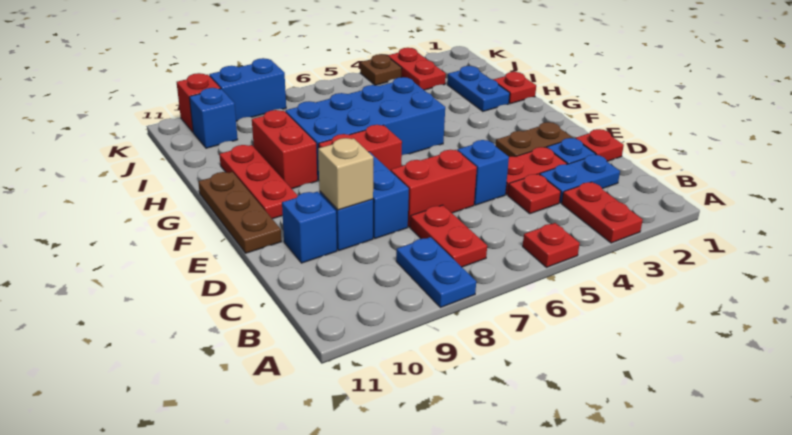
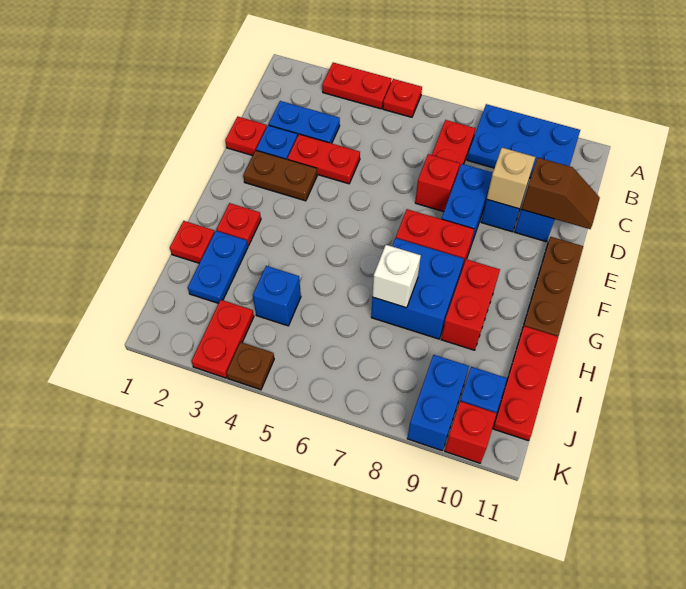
red 1x2 plate [562,182,643,243] -> red 1x2 plate turned to [322,63,392,109]
blue 1x2 plate [396,237,476,308] -> blue 2x3 plate [467,104,580,178]
red 1x1 plate [508,174,561,214] -> red 1x1 plate moved to [216,203,261,246]
blue 1x1 brick [457,140,509,205] -> blue 1x1 brick moved to [253,266,301,326]
red 1x2 brick [391,150,477,227] -> red 1x1 brick [415,154,460,212]
none -> brown 1x2 slope [521,158,600,229]
red 1x3 plate [219,145,298,219] -> red 1x3 plate moved to [493,326,558,441]
blue 2x4 brick [285,77,445,180] -> blue 2x2 brick [371,238,464,339]
none -> white 1x1 brick [372,245,421,308]
blue 1x2 brick [209,58,286,121] -> blue 1x2 brick turned to [407,355,469,451]

